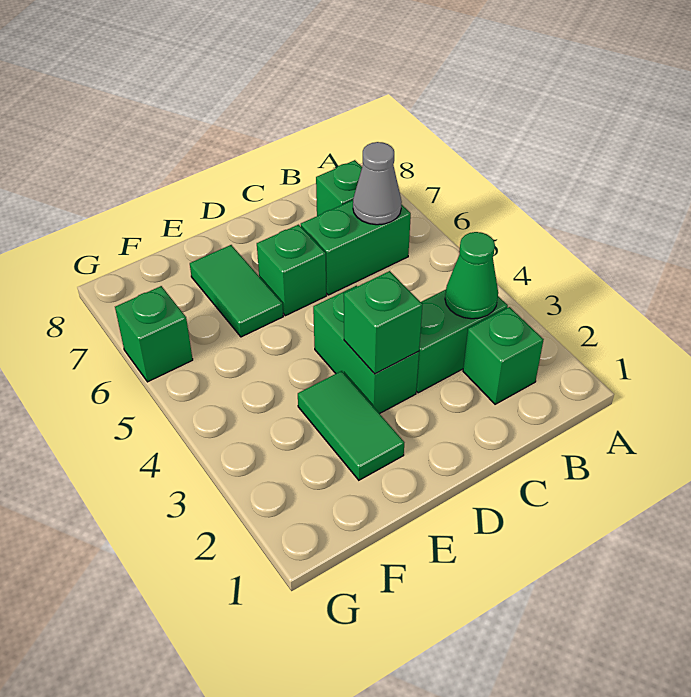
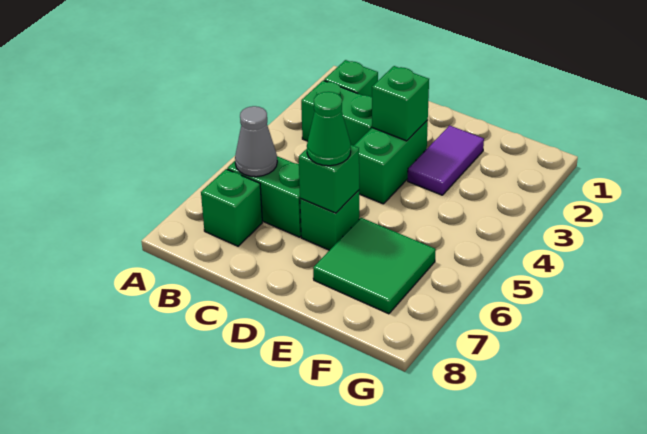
green 1x1 cone [445,232,498,319] -> green 1x1 cone moved to [307,92,351,166]
green 1x2 tile [298,371,404,480] -> purple 1x2 tile [408,125,484,195]
green 1x2 tile [190,245,283,337] -> green 2x2 tile [313,218,436,314]
green 1x1 brick [115,286,193,382] -> green 1x1 brick moved to [299,145,359,213]

